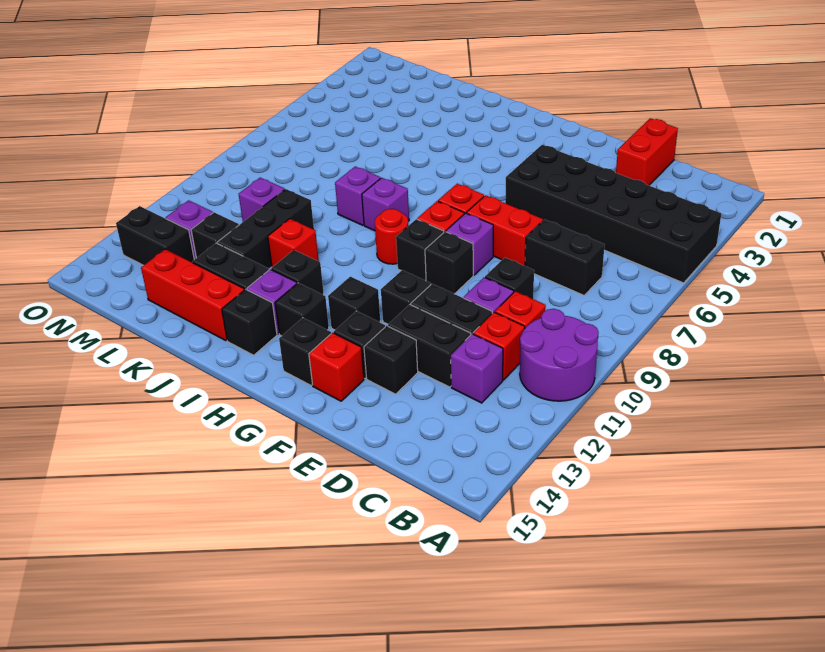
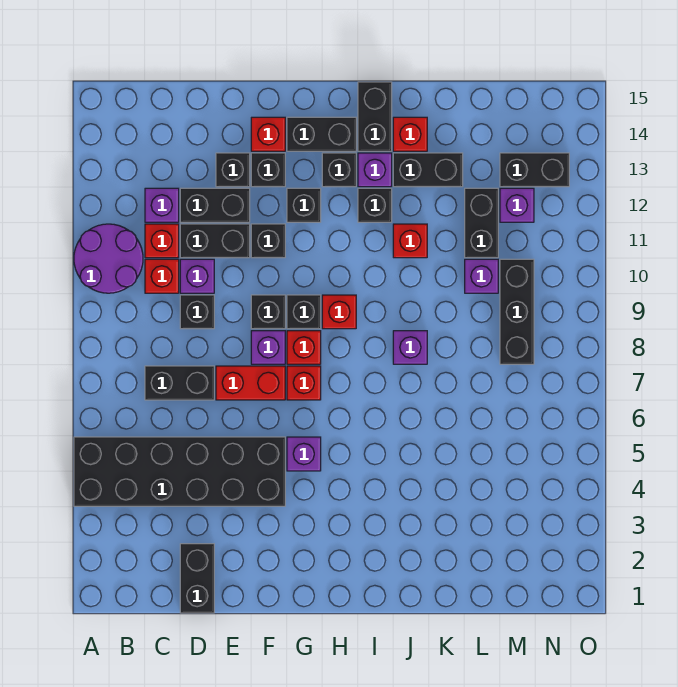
red 1x2 brick [616,118,678,185] -> black 1x2 brick [180,544,214,613]
black 1x1 brick [279,318,331,385] -> black 1x2 brick [287,117,356,151]
red 1x1 round brick [375,209,408,264] -> red 1x1 brick [322,295,356,329]
purple 1x1 brick [362,178,409,231] -> purple 1x1 brick moved to [287,437,321,471]
black 1x1 brick [222,289,277,355] -> black 1x2 brick [358,82,392,151]
red 1x3 brick [141,249,244,341] -> red 1x1 brick [393,117,427,151]
black 1x3 brick [217,189,314,269] -> black 1x3 brick moved to [500,259,534,364]
black 1x1 brick [191,212,239,258] -> black 1x2 brick [465,188,498,258]

